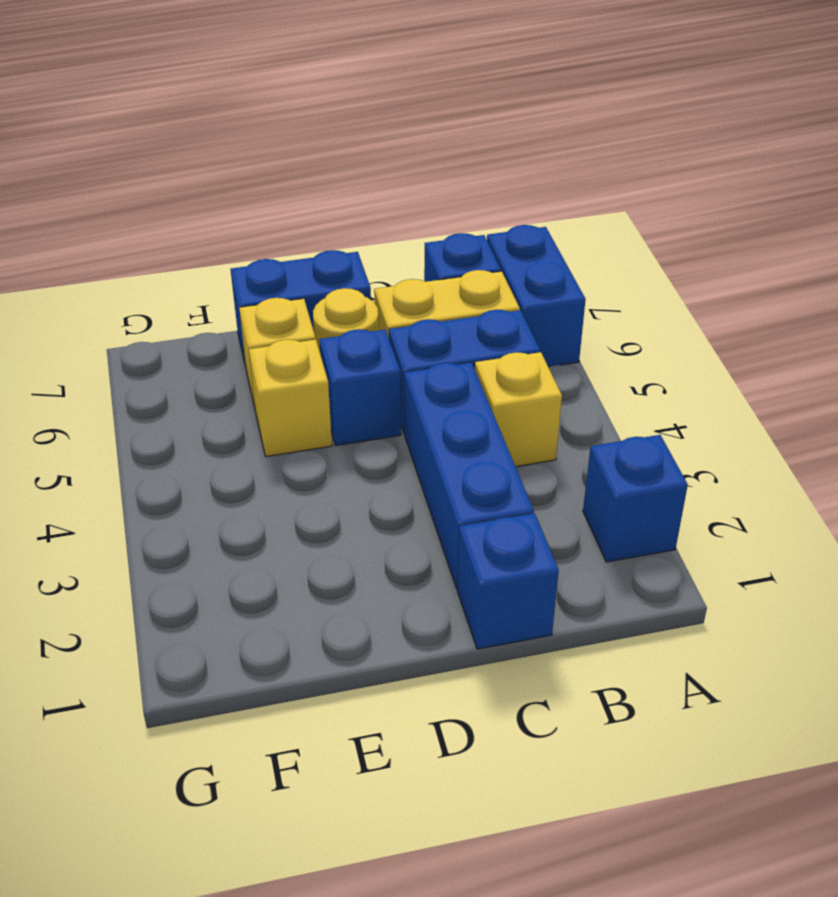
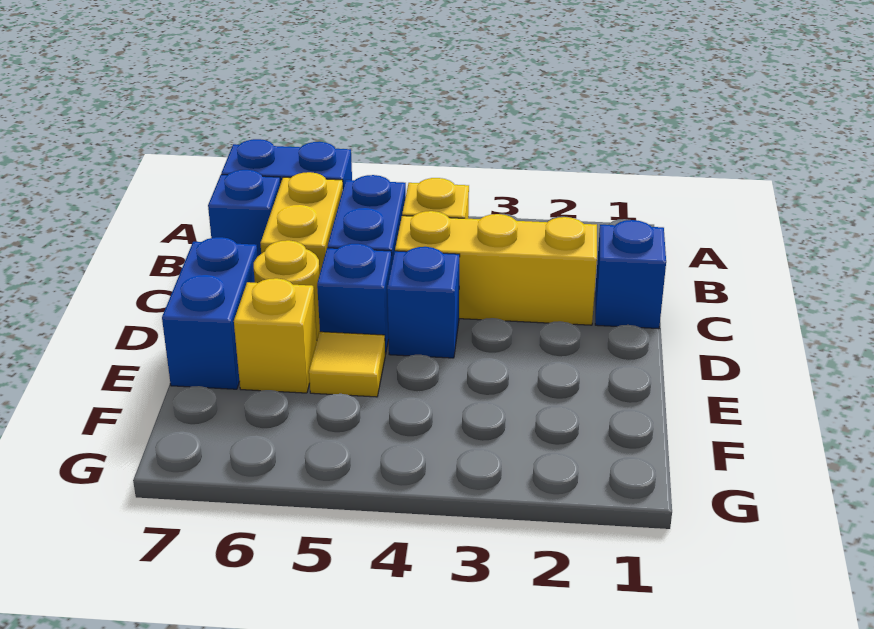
blue 1x1 brick [583,435,688,562] -> blue 1x1 brick moved to [387,247,460,358]
blue 1x3 brick [404,363,534,589] -> yellow 1x3 brick [395,211,597,325]
yellow 1x1 brick [249,340,332,456] -> yellow 1x1 tile [309,332,385,397]

